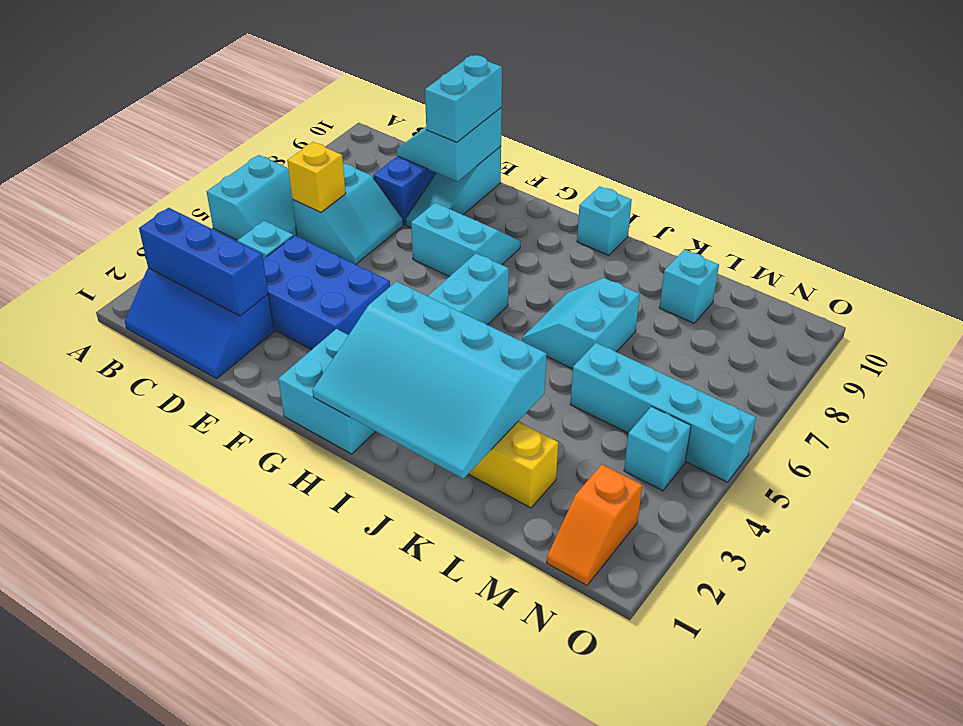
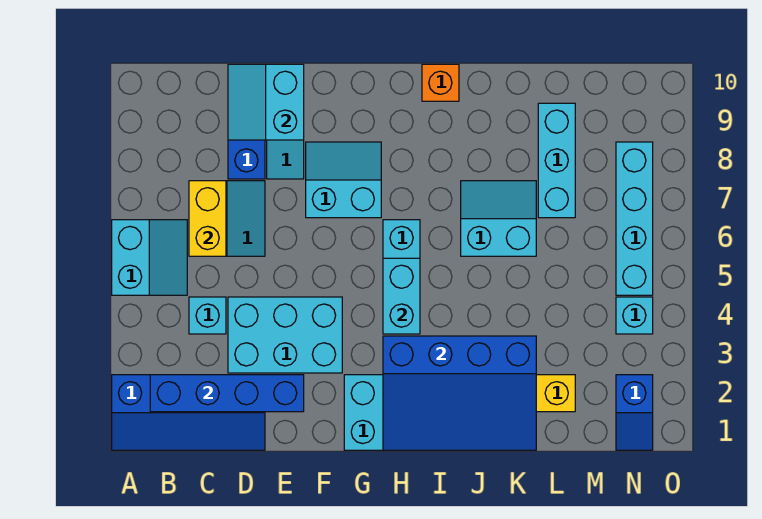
blue 2x3 slope [125,268,274,379] -> blue 2x4 slope [112,375,265,450]
blue 1x3 brick [139,208,268,316] -> blue 1x4 brick [150,375,304,412]
yellow 1x1 brick [287,142,346,212] -> yellow 1x2 brick [189,181,226,256]
blue 2x3 brick [263,235,390,350] -> cyan 2x3 brick [228,297,342,373]
cyan 1x2 brick [425,55,502,142] -> cyan 1x2 brick moved to [383,258,420,334]
cyan 3x4 slope [312,282,547,478] -> blue 3x4 slope [383,336,536,450]
cyan 1x1 brick [577,186,632,255] -> orange 1x1 brick [422,64,459,101]
cyan 2x2 slope [522,278,640,369] -> cyan 2x2 slope turned to [461,181,536,256]
cyan 1x4 brick [570,343,756,482] -> cyan 1x4 brick turned to [616,142,653,295]
cyan 1x1 brick [660,250,719,323] -> cyan 1x3 brick [538,103,575,218]
orange 1x2 slope [547,464,642,585] -> blue 1x2 slope [616,375,653,450]

